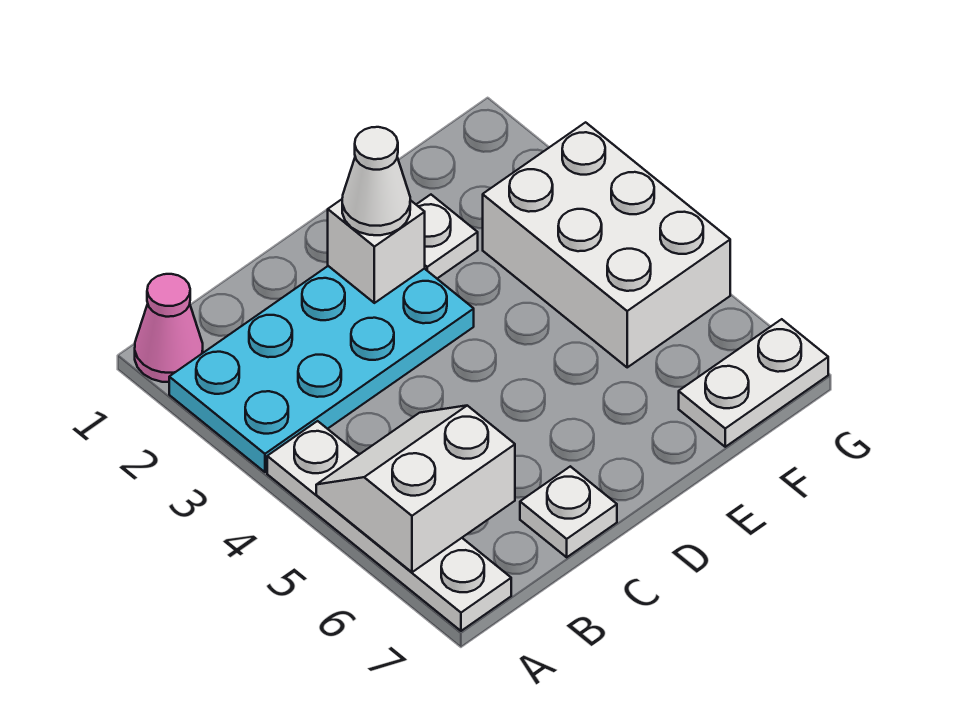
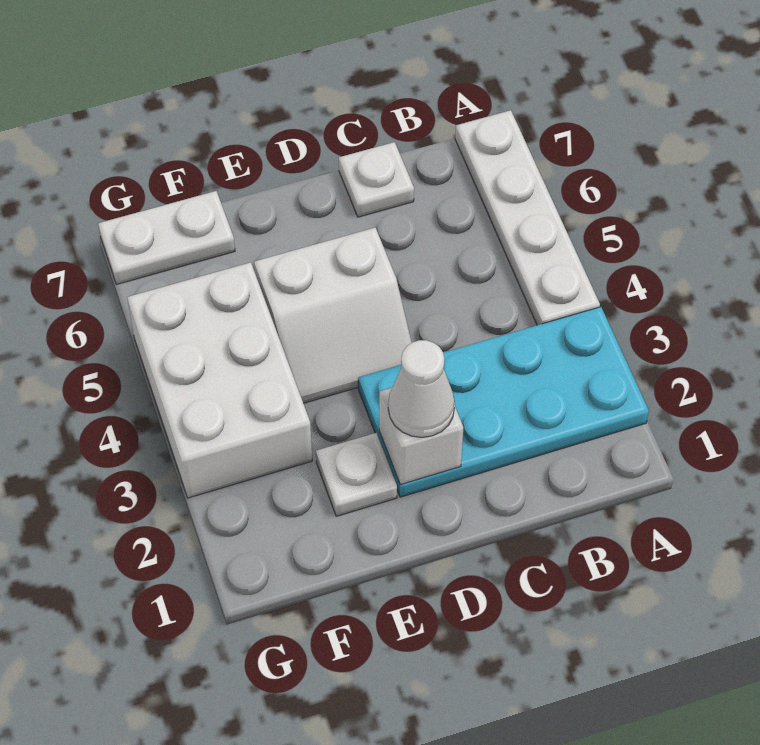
pink 1x1 cone [135,274,203,382] -> none
white 2x2 slope [316,406,515,572] -> white 2x2 slope moved to [254,228,412,403]

